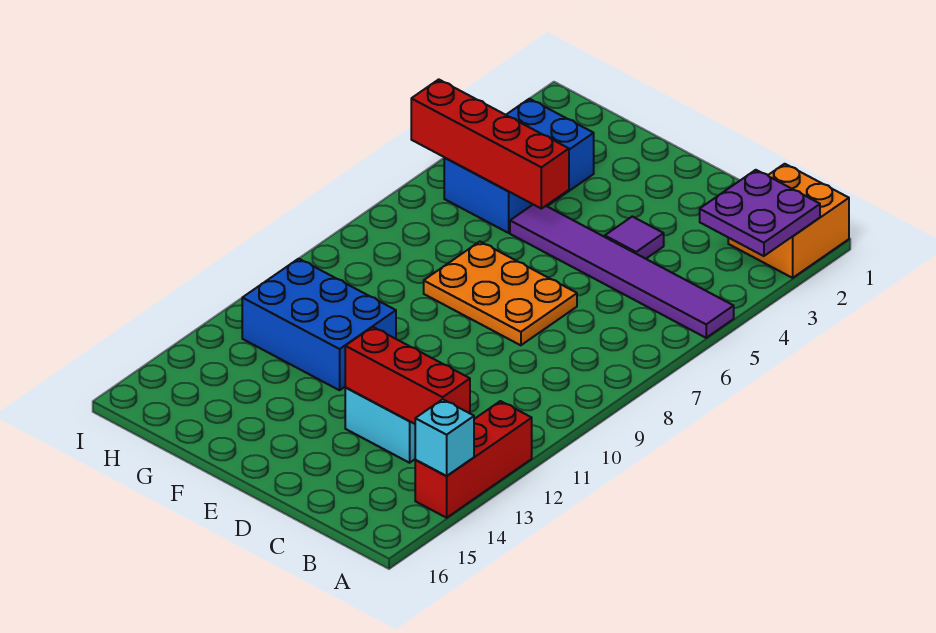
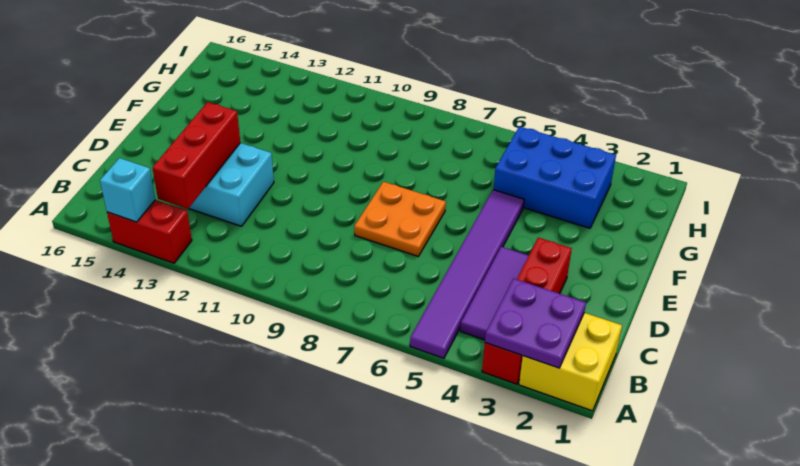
orange 2x2 brick [728,164,849,278] -> yellow 2x2 brick [519,313,622,411]
red 1x3 brick [415,401,532,518] -> red 1x2 brick [107,200,192,263]
purple 1x1 tile [605,217,664,259] -> purple 1x3 tile [460,247,529,340]
orange 2x3 plate [424,242,577,345] -> orange 2x2 plate [354,182,446,256]
red 1x4 brick [411,79,569,209] -> red 1x4 brick moved to [482,238,572,384]
blue 2x3 brick [242,259,396,390] -> none

